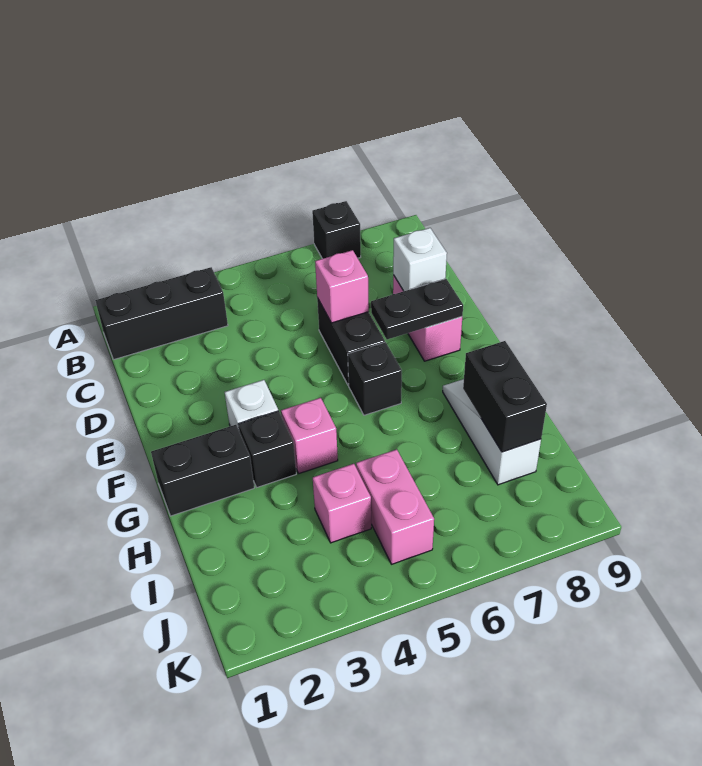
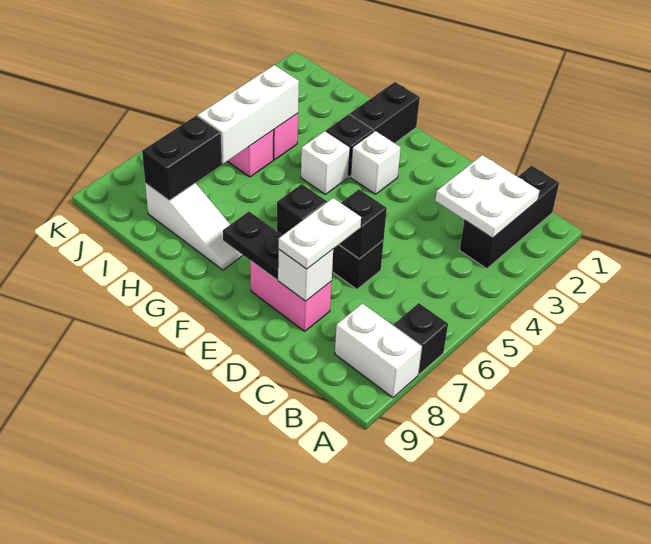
none -> white 1x2 brick [335,304,422,398]
none -> white 2x2 plate [435,155,539,238]
pink 1x1 brick [315,250,369,323] -> black 1x1 brick [339,189,387,259]
none -> white 1x2 plate [279,198,361,269]
black 1x2 plate [371,279,463,339] -> black 1x2 plate turned to [223,212,282,280]
pink 1x1 brick [281,398,338,473] -> white 1x1 brick [301,131,350,194]
black 1x2 brick [463,341,547,452] -> black 1x2 brick turned to [142,115,222,200]
none -> white 1x3 brick [198,65,299,164]

